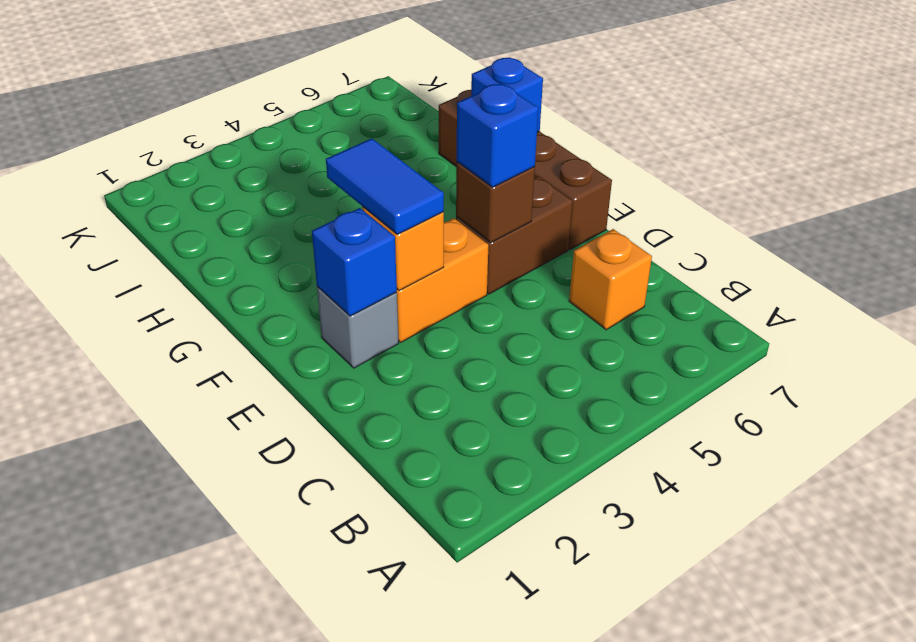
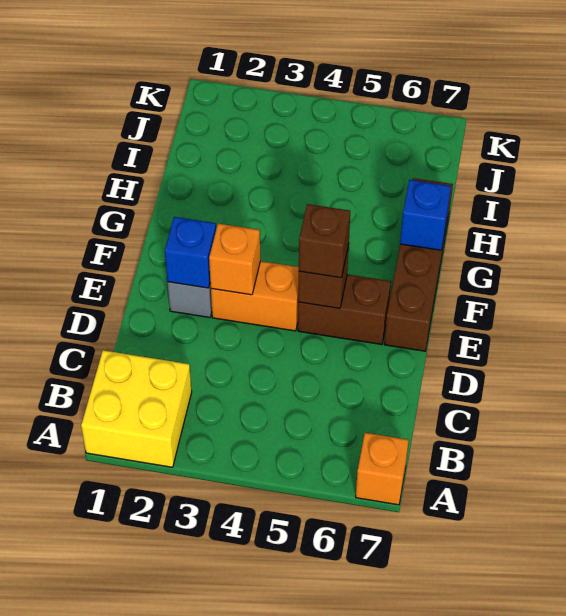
none -> yellow 2x2 brick [81,350,192,467]
orange 1x1 brick [569,229,652,330] -> orange 1x1 brick moved to [356,433,409,505]
blue 1x2 tile [326,138,444,234] -> none
blue 1x1 brick [457,83,538,187] -> brown 1x1 brick [299,204,350,278]

